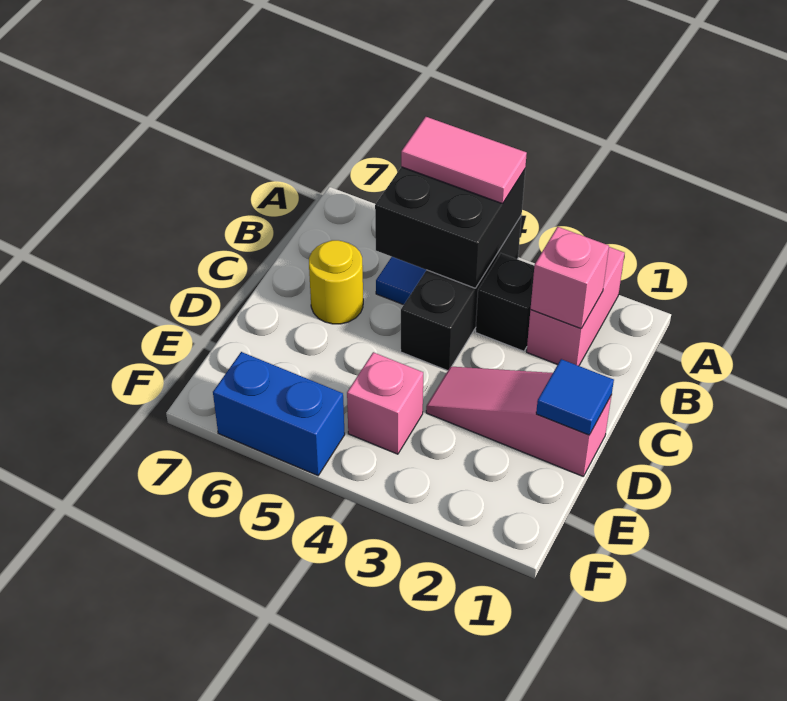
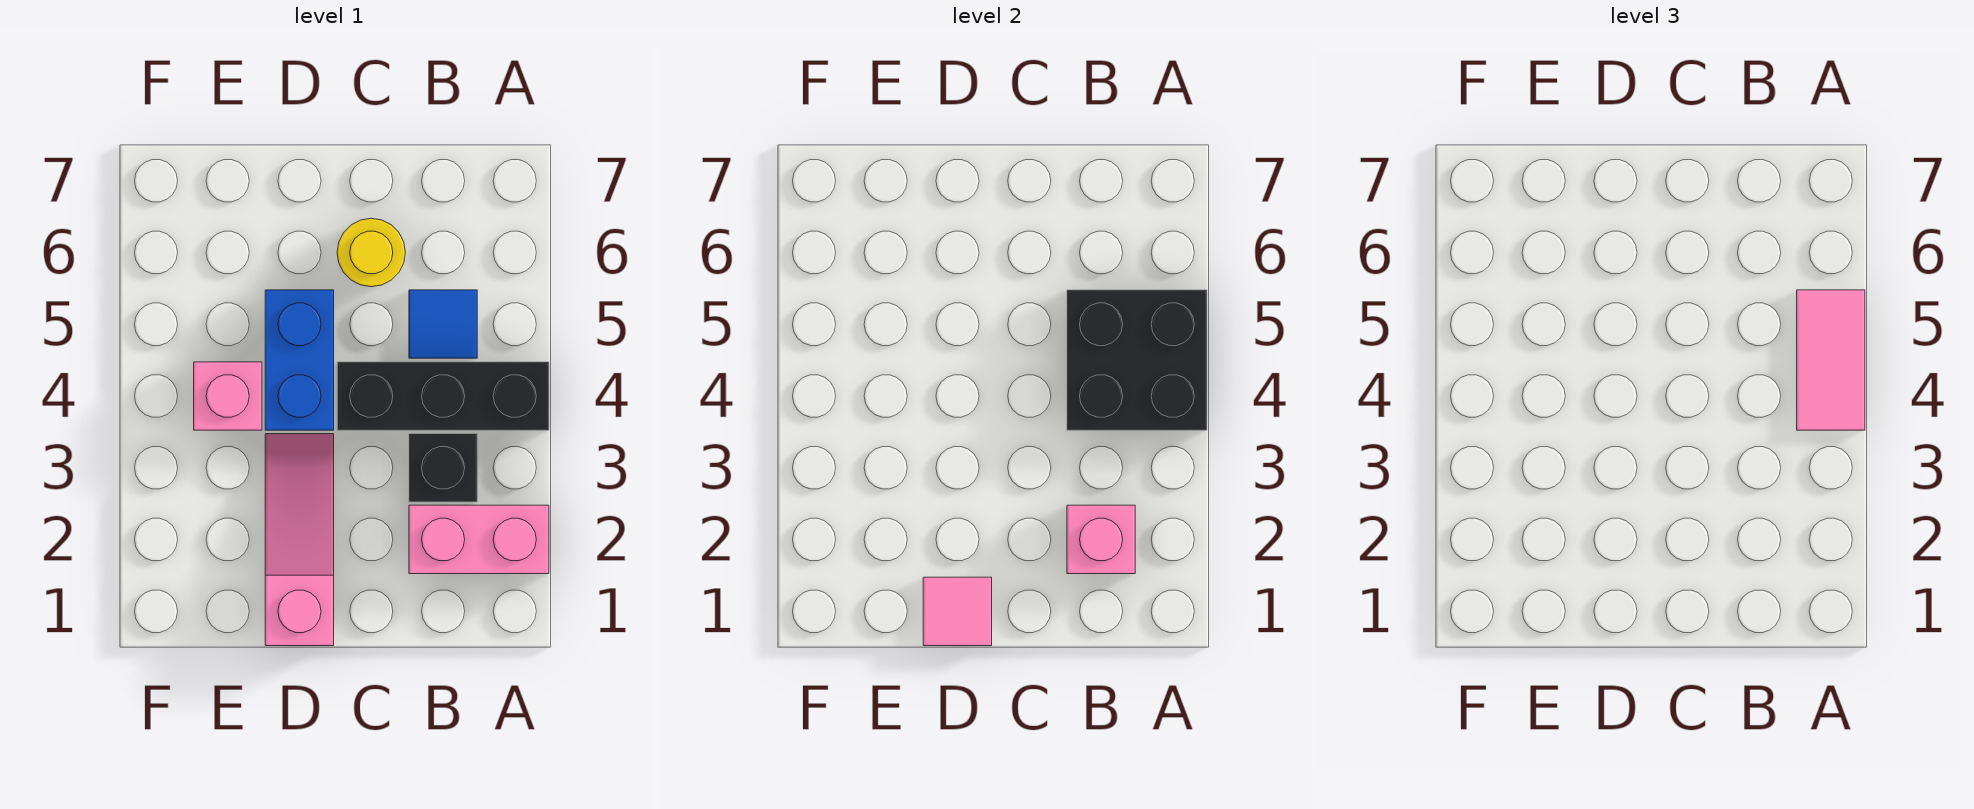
blue 1x1 tile [536,359,614,435] -> pink 1x1 tile [923,577,992,646]
blue 1x2 brick [213,352,345,476] -> blue 1x2 brick moved to [265,290,334,430]

